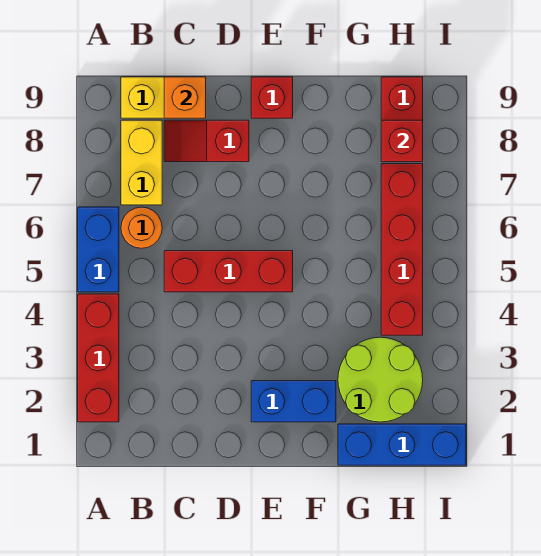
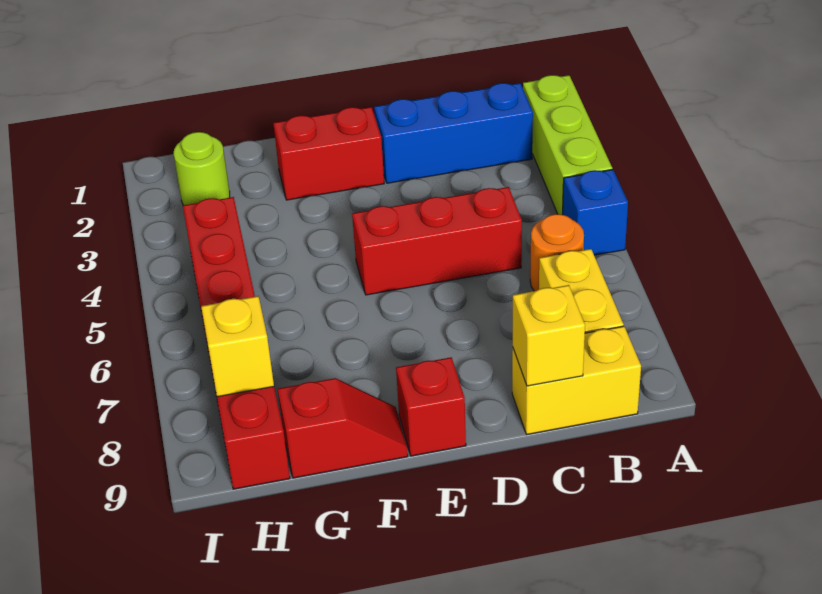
red 1x3 brick [78,294,119,422] -> lime 1x3 brick [523,75,612,215]
blue 1x2 brick [78,207,119,292] -> blue 1x1 brick [563,169,628,255]
red 1x2 slope [164,120,249,162] -> red 1x2 slope moved to [278,378,408,478]
orange 1x1 brick [164,77,206,118] -> yellow 1x1 brick [513,285,585,386]
blue 1x2 brick [251,381,336,422] -> red 1x2 brick [273,107,384,200]
blue 1x3 brick [338,424,466,465] -> blue 1x3 brick moved to [374,83,533,183]
lime 2x2 round brick [338,337,423,422] -> lime 1x1 round brick [174,132,230,205]
red 1x1 brick [381,120,423,162] -> yellow 1x1 brick [201,296,274,397]

